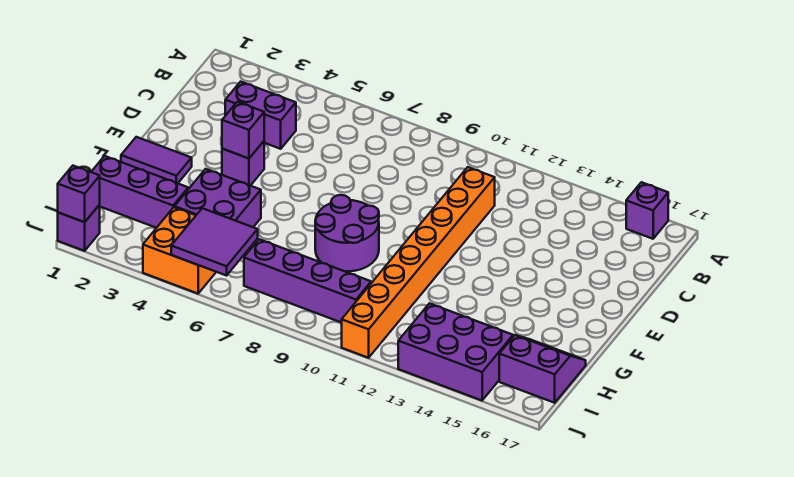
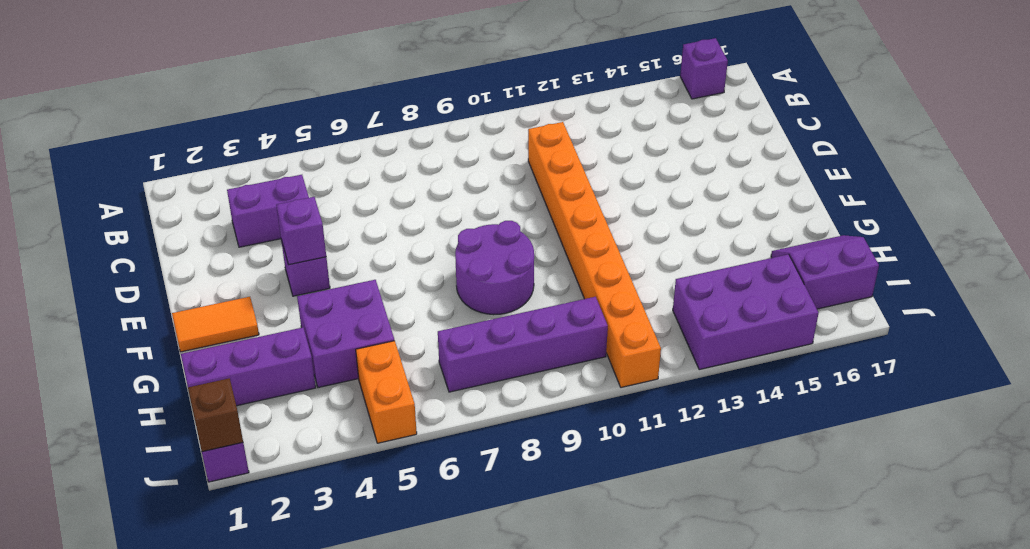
purple 1x2 tile [121,137,192,183] -> orange 1x2 tile [172,297,259,352]
orange 2x2 brick [143,207,216,294] -> orange 1x2 brick [356,341,417,443]
purple 2x2 tile [171,208,258,276] -> none
purple 1x1 brick [58,166,100,222] -> brown 1x1 brick [188,378,243,452]

